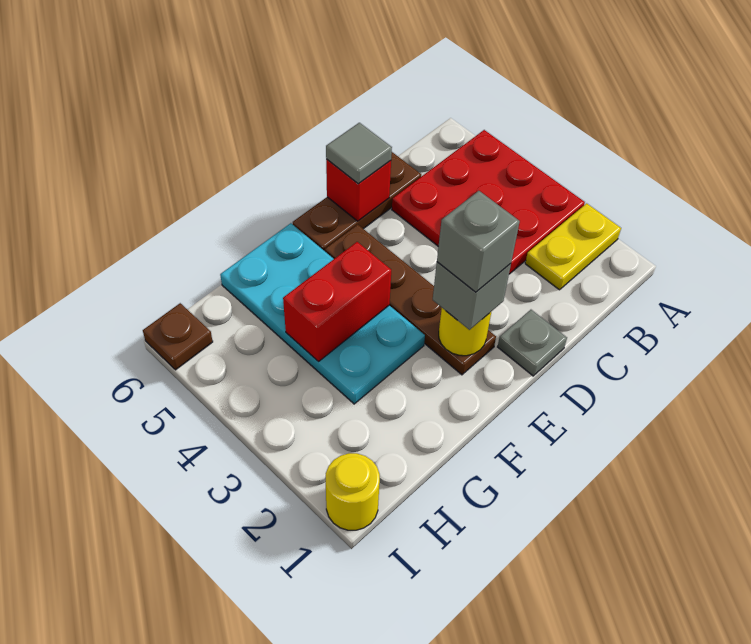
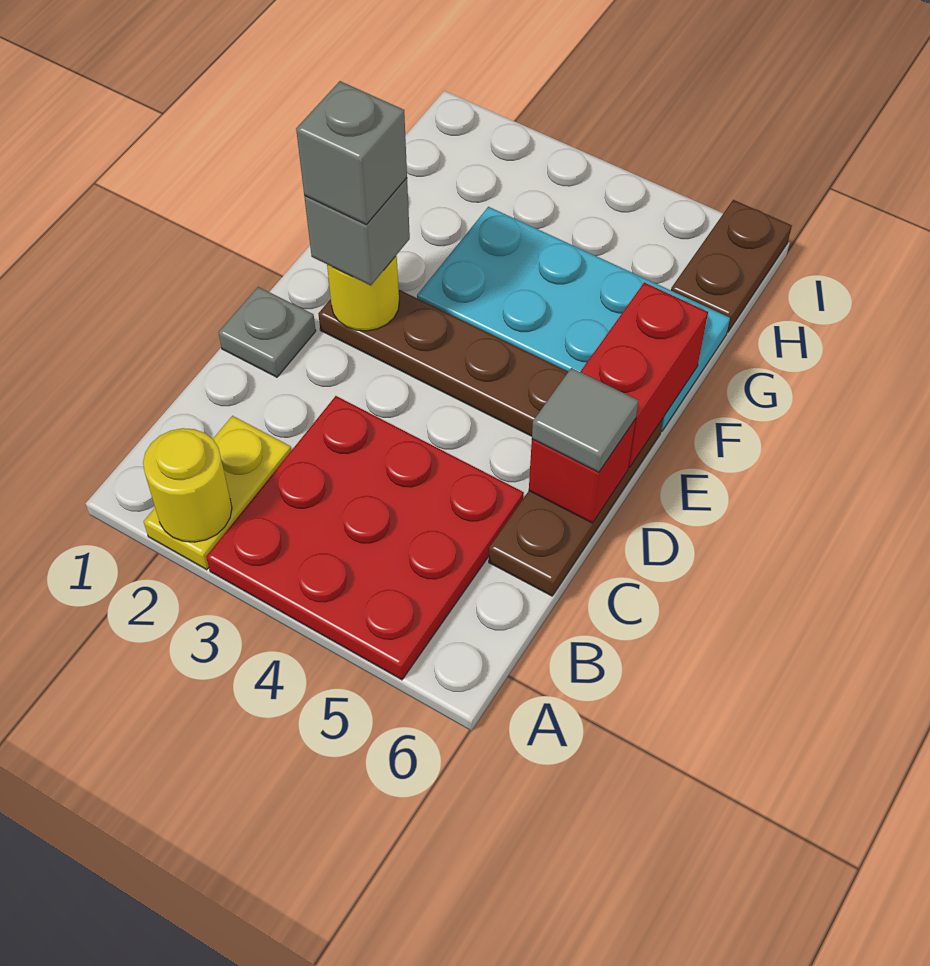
red 1x2 brick [283,242,391,362] -> red 1x2 brick moved to [580,282,708,468]
yellow 1x1 round brick [326,453,380,530] -> yellow 1x1 round brick moved to [143,428,232,542]
brown 1x1 plate [143,303,213,370] -> brown 1x2 plate [671,200,792,332]

